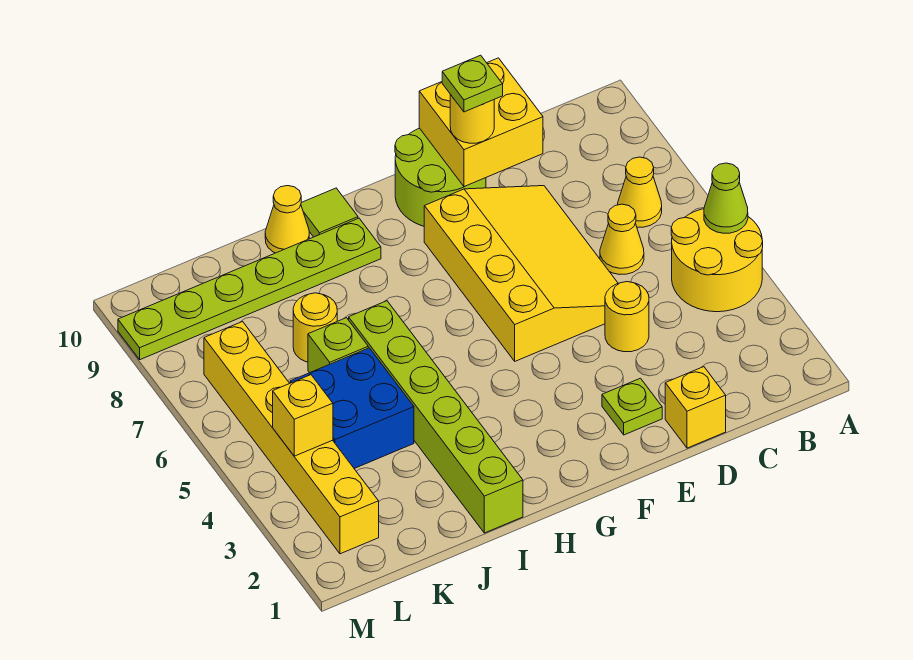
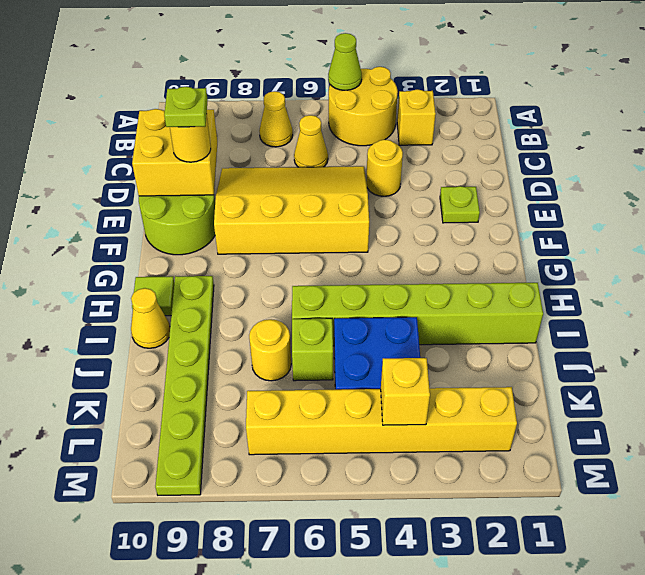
yellow 1x1 brick [665,367,726,448] -> yellow 1x1 brick moved to [397,90,436,145]

